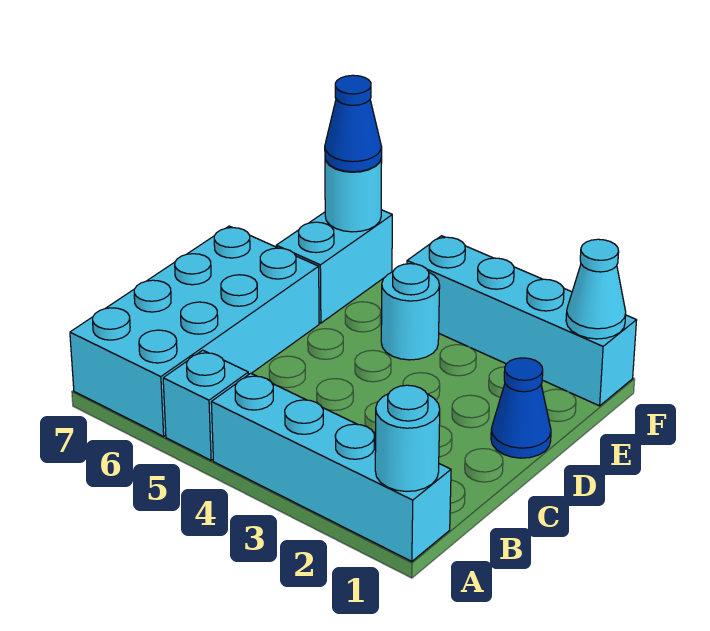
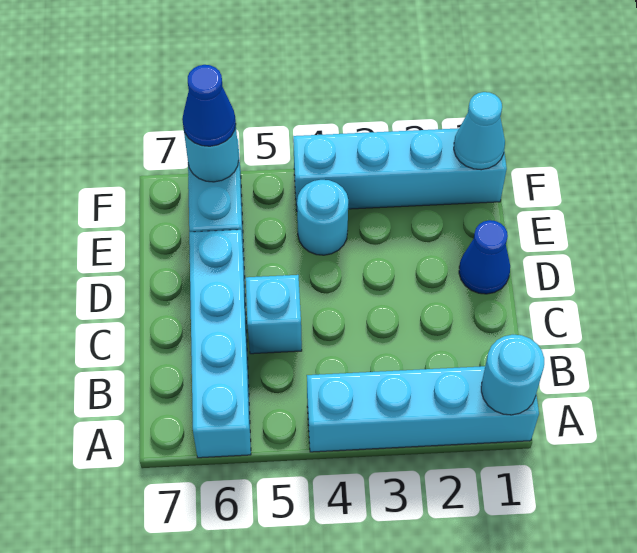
cyan 1x1 brick [163,350,248,460] -> cyan 1x1 brick moved to [246,275,302,354]
cyan 2x4 brick [70,226,319,436] -> cyan 1x4 brick [189,230,251,458]

